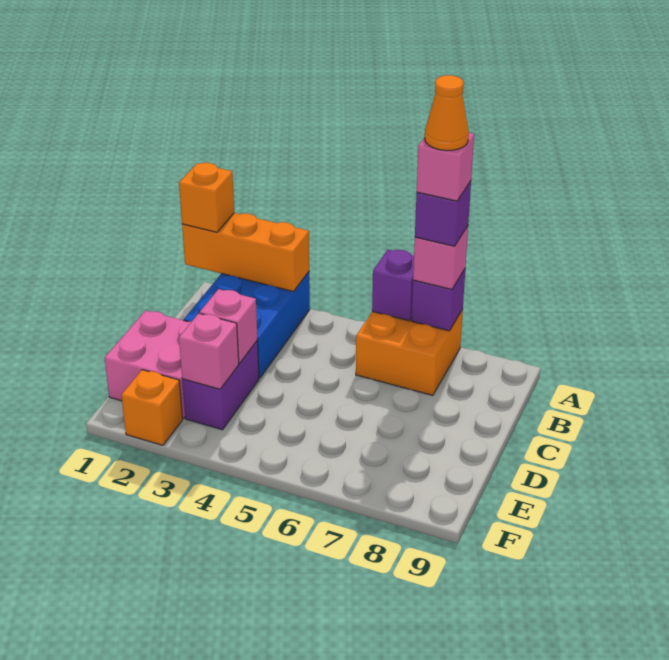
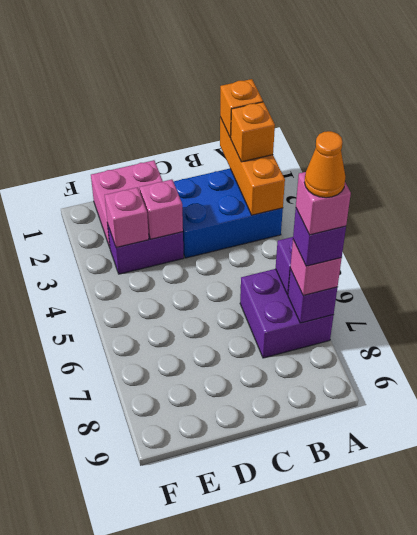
orange 2x2 brick [356,310,463,395] -> purple 2x2 brick [240,269,334,358]
orange 1x1 brick [121,370,183,445] -> orange 1x1 brick moved to [231,102,275,162]

